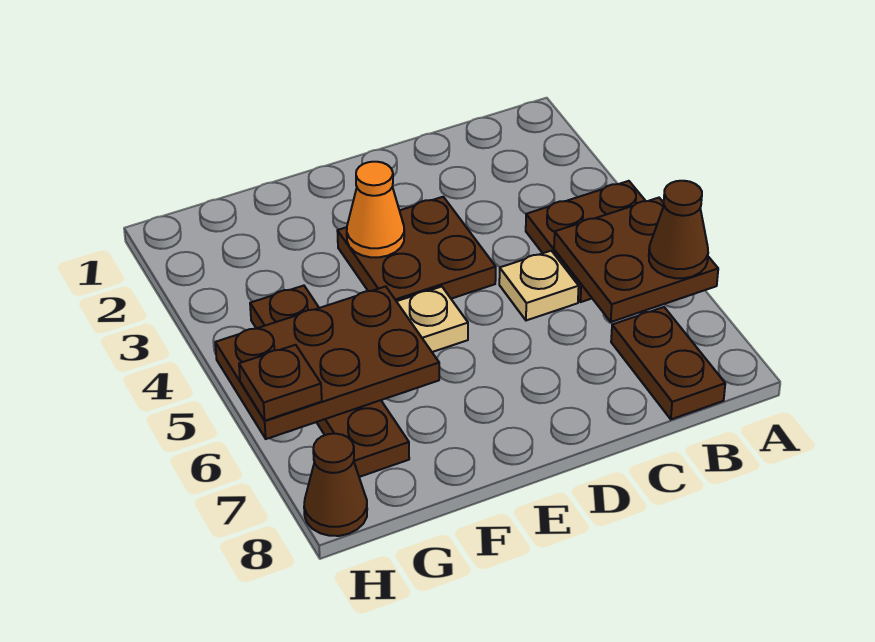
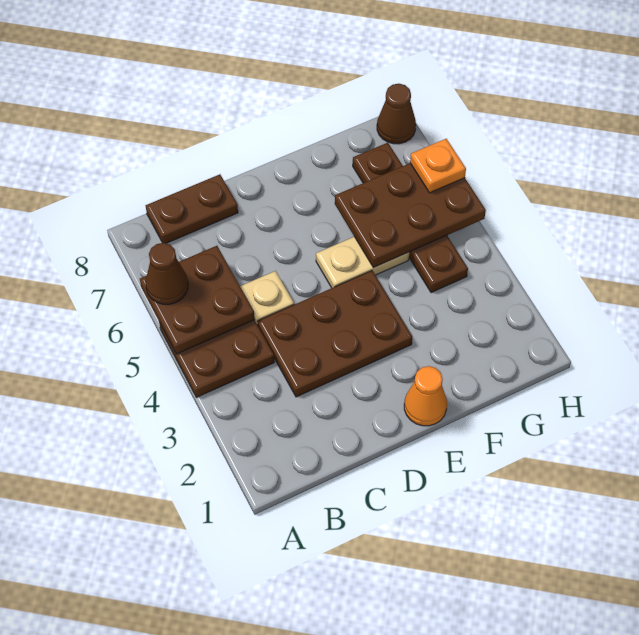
brown 1x2 plate [611,307,725,419] -> brown 1x2 plate turned to [146,174,238,243]
brown 2x2 plate [337,197,496,301] -> brown 2x3 plate [258,271,412,397]
orange 1x1 cone [347,162,404,257] -> orange 1x1 cone moved to [404,366,447,426]
brown 1x1 plate [239,345,322,421] -> orange 1x1 plate [410,139,466,193]

